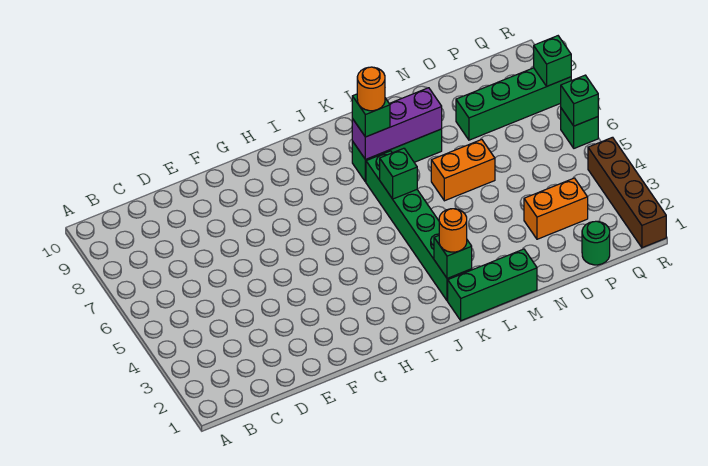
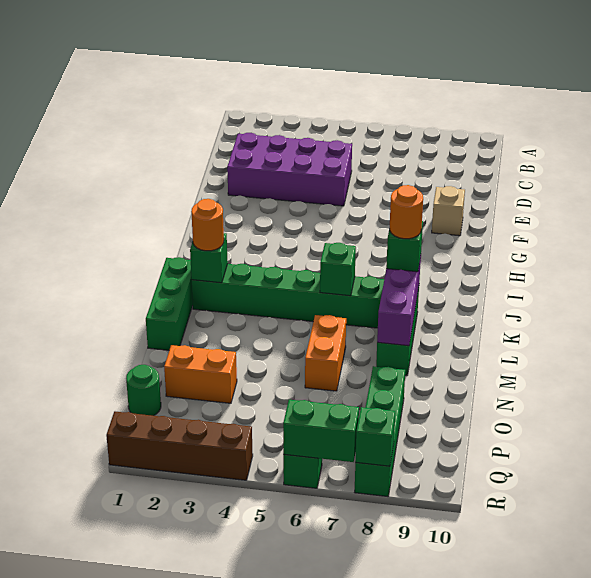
none -> purple 2x4 brick [227,133,352,206]
none -> tan 1x1 brick [432,186,465,236]
orange 1x2 brick [524,178,588,239] -> orange 1x2 brick turned to [164,345,237,403]
green 1x1 brick [561,75,598,126] -> green 1x2 brick [283,400,359,462]

